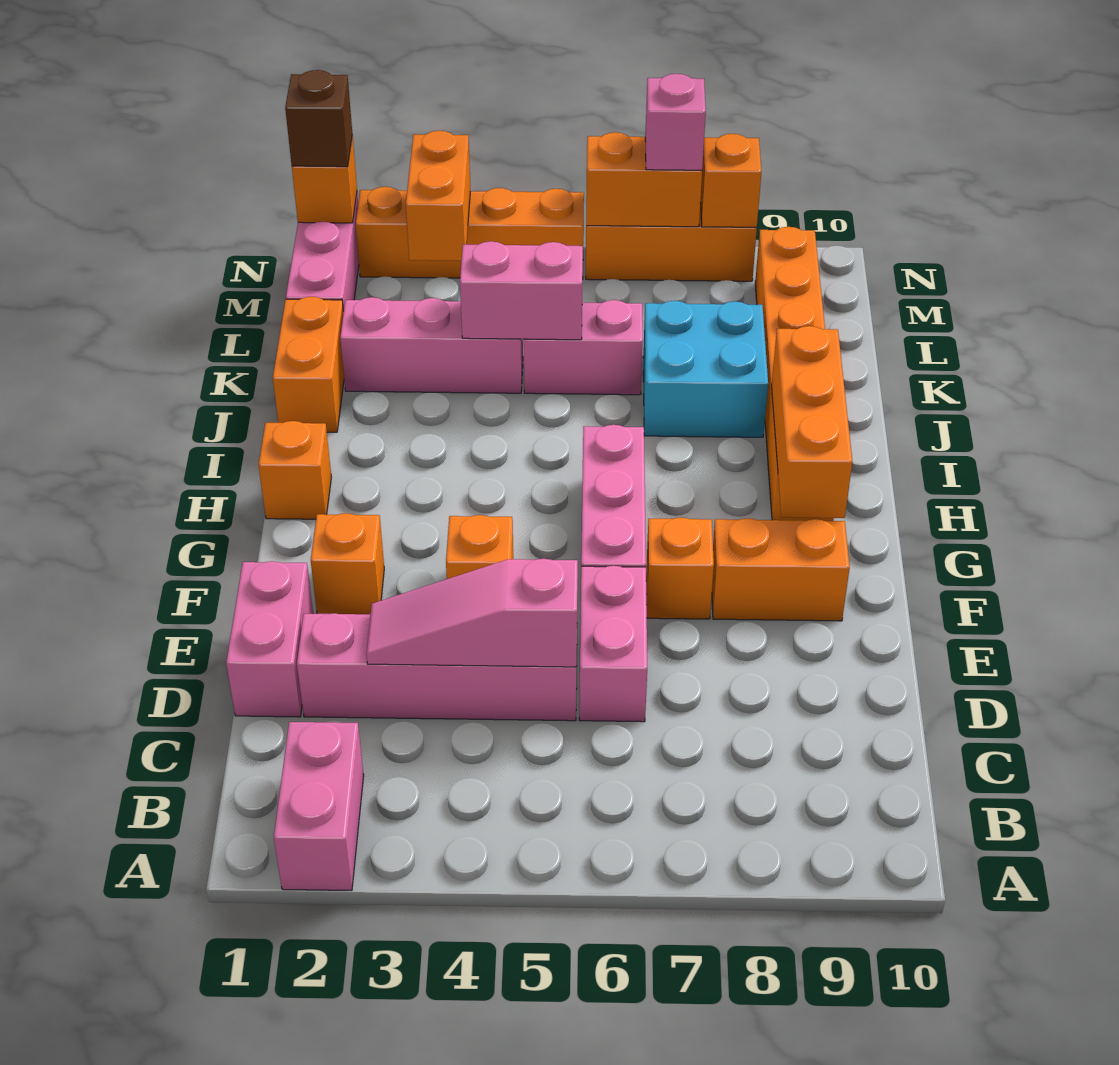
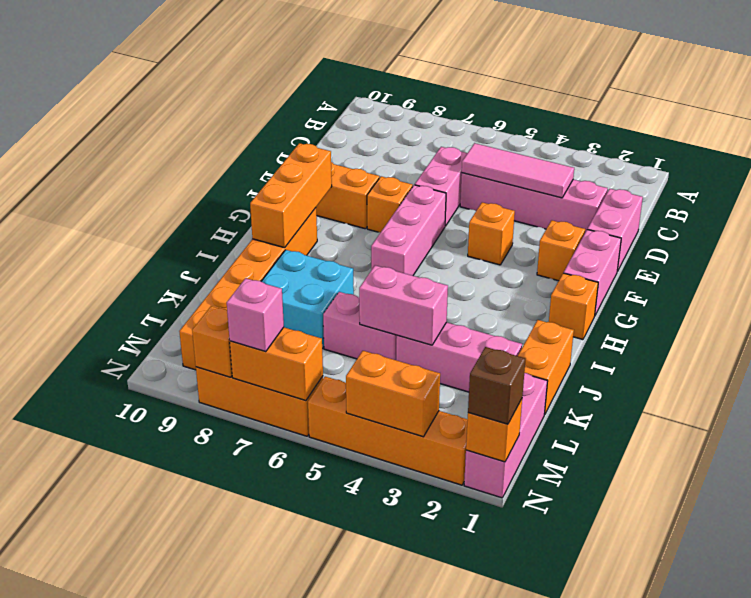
pink 1x2 brick [274,722,364,890] -> pink 1x2 brick moved to [564,229,621,315]
pink 1x3 slope [366,559,578,667] -> pink 1x3 tile [462,143,574,198]
orange 1x2 brick [406,131,470,261] -> orange 1x2 brick turned to [346,351,440,437]

